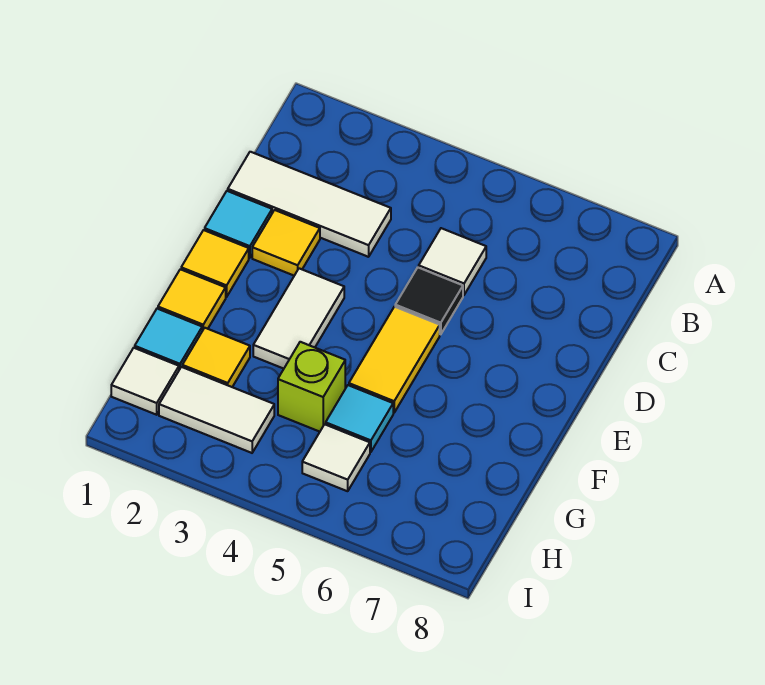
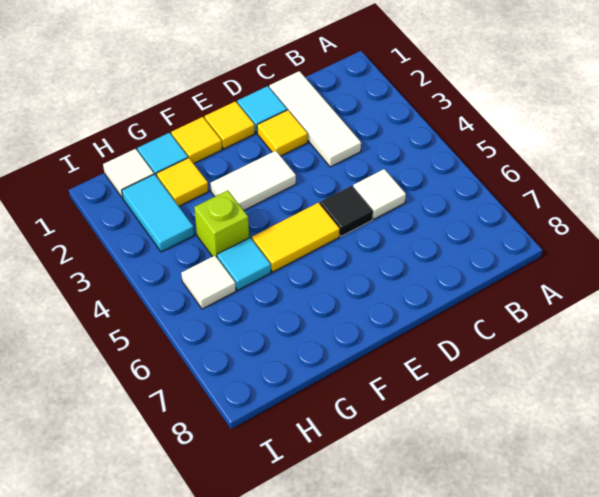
white 1x2 tile [159,367,274,453] -> cyan 1x2 tile [122,174,194,252]

